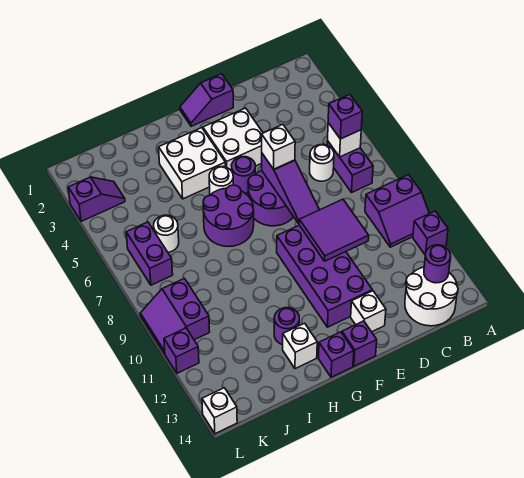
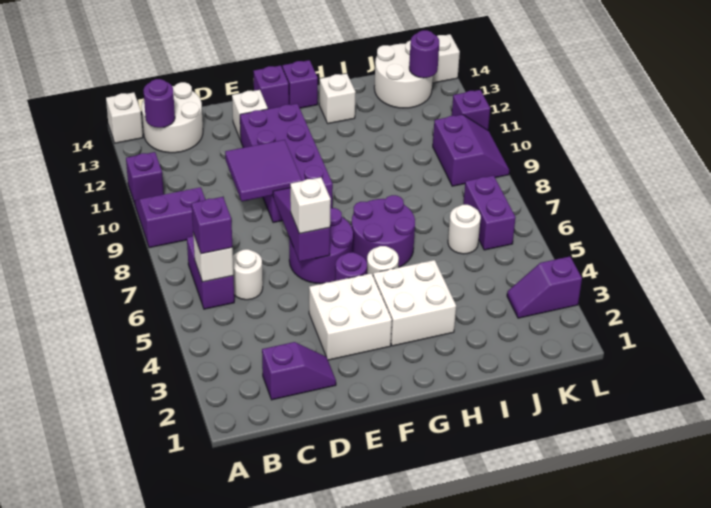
none -> white 1x1 brick [106,92,143,143]
purple 1x2 slope [180,74,233,126] -> purple 1x2 slope moved to [262,342,336,400]
purple 1x1 round brick [274,308,299,345] -> purple 1x1 round brick moved to [409,30,439,78]
none -> white 2x2 round brick [374,40,433,108]

